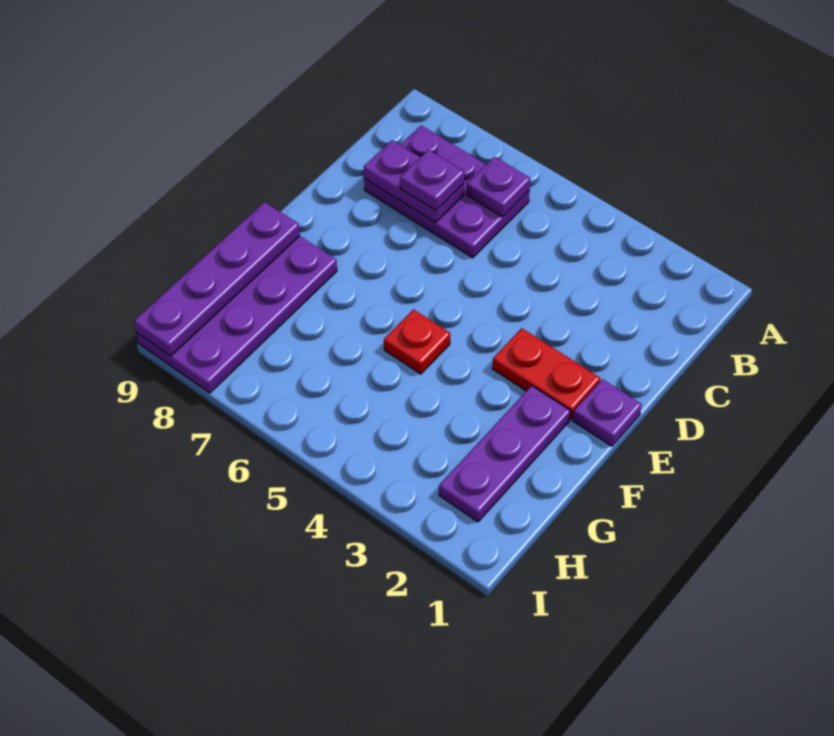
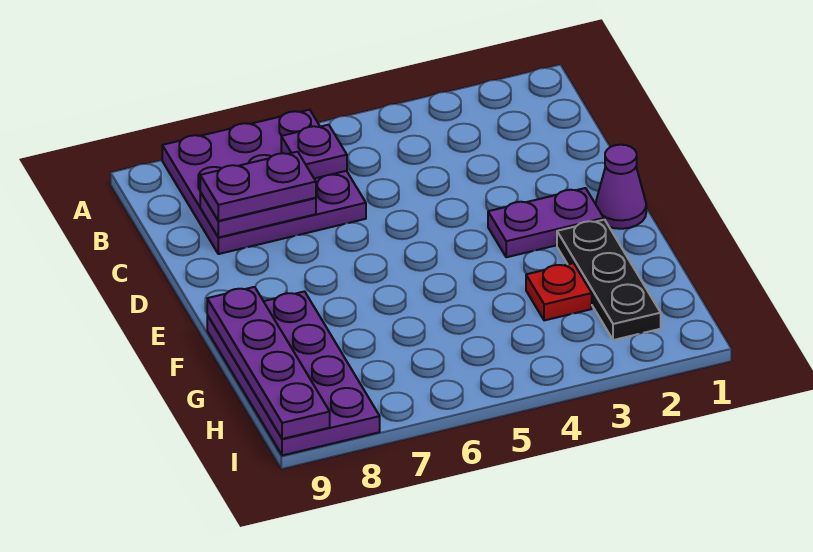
purple 2x3 plate [364,125,529,258] -> purple 3x3 plate [162,110,366,254]
purple 1x1 plate [400,150,464,211] -> purple 1x2 plate [200,152,316,221]
purple 1x1 plate [573,379,642,446] -> purple 1x1 cone [596,145,646,229]
red 1x2 plate [492,328,600,420] -> purple 1x2 plate [488,188,604,257]
purple 1x3 plate [439,386,571,522] -> black 1x3 plate [557,220,661,340]
red 1x1 plate [384,309,450,374] -> red 1x1 plate moved to [526,263,592,320]

